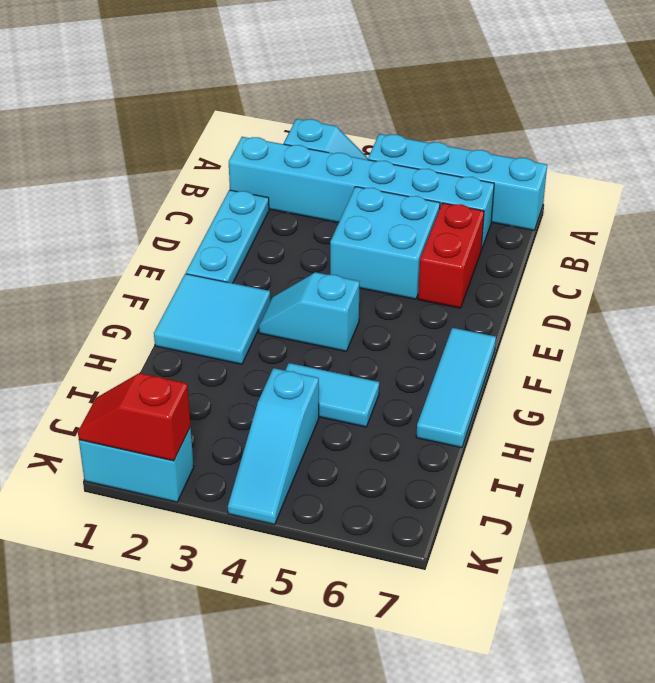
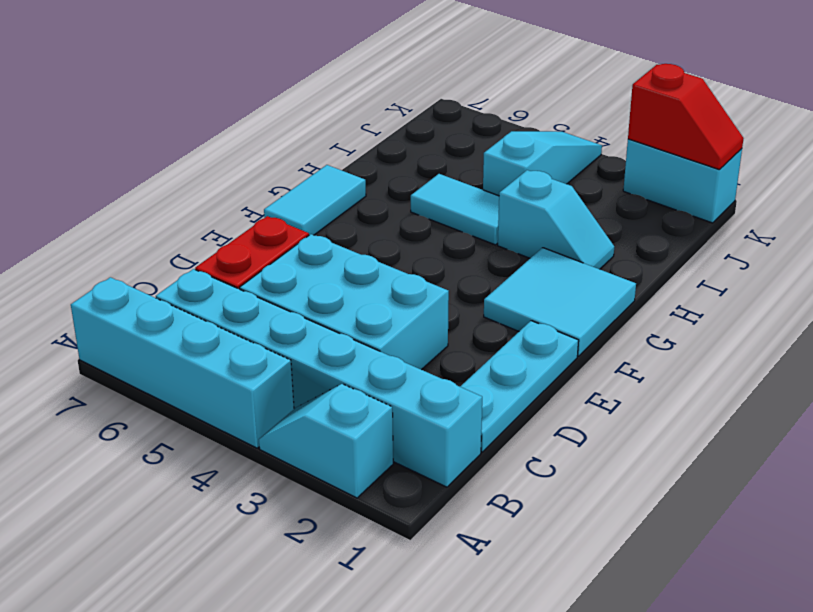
cyan 2x2 brick [330,187,440,299] -> cyan 2x3 brick [240,234,449,370]
cyan 1x2 slope [259,272,360,351] -> cyan 1x2 slope moved to [498,170,614,269]
cyan 1x3 tile [416,328,496,448] -> cyan 1x2 tile [264,165,366,235]

